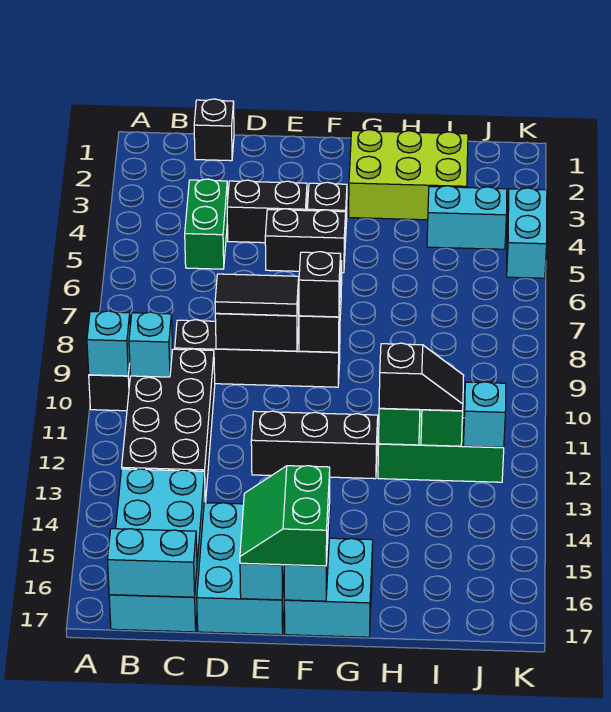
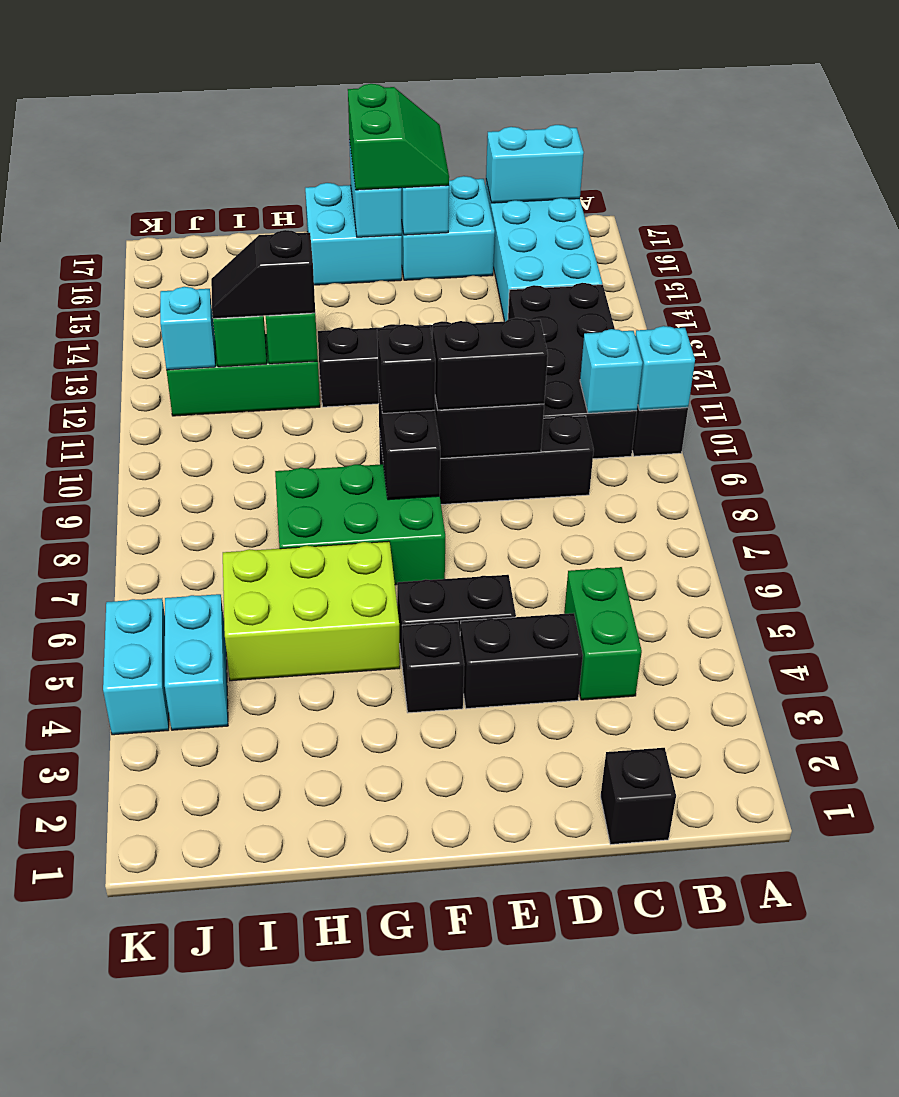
black 1x2 tile [215,274,299,316] -> black 1x2 brick [433,318,548,410]
cyan 2x3 brick [197,502,284,635] -> cyan 2x2 brick [401,176,495,280]
none -> green 2x3 brick [275,464,445,585]
lime 2x3 brick [349,130,468,220] -> lime 2x3 brick moved to [223,541,400,681]
cyan 1x2 brick [427,186,507,249] -> cyan 1x2 brick turned to [165,594,228,730]

